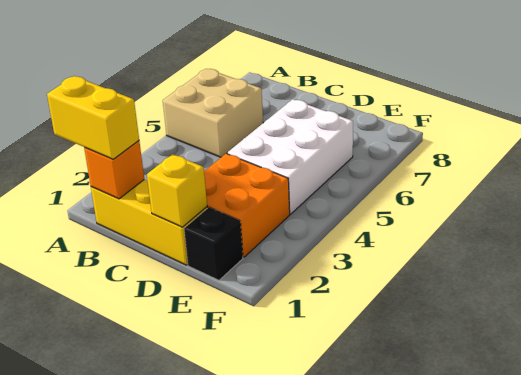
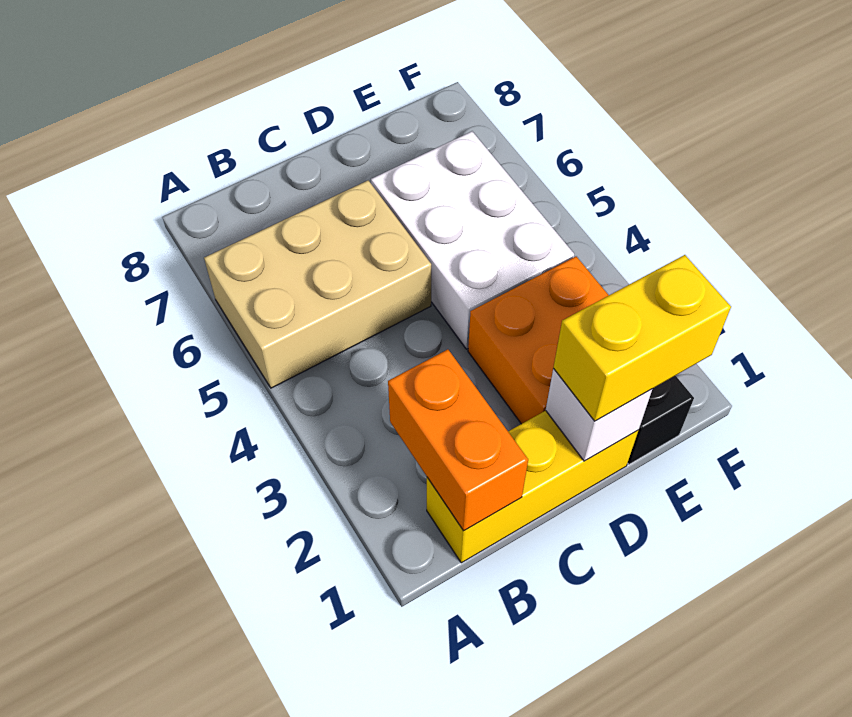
yellow 1x2 brick [47,76,139,159] -> yellow 1x2 brick moved to [553,255,731,421]
tan 2x2 brick [163,69,263,157] -> tan 2x3 brick [204,180,431,388]
orange 1x1 brick [84,141,144,199] -> orange 1x2 brick [388,349,528,531]
yellow 1x1 brick [147,154,207,227] -> white 1x1 brick [546,369,652,461]

